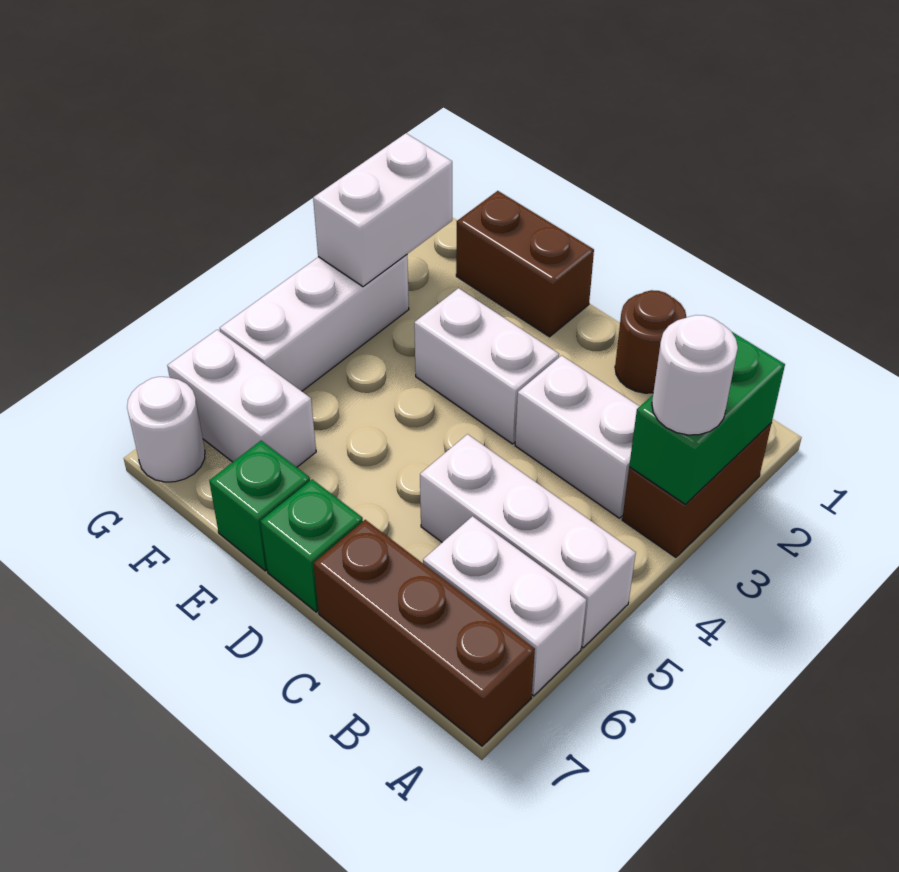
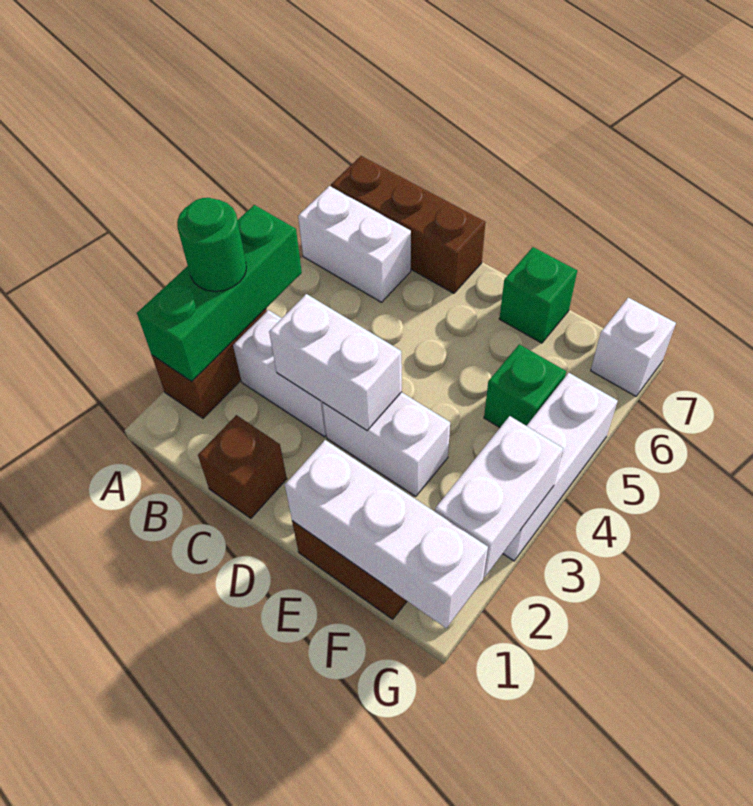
green 1x2 brick [629,332,785,505] -> green 1x3 brick [137,205,302,381]
white 1x1 round brick [652,315,738,435] -> green 1x1 round brick [177,198,246,292]
white 1x3 brick [420,434,636,648] -> white 1x3 brick moved to [285,440,488,628]
brown 1x1 round brick [615,290,687,393] -> brown 1x1 brick [198,415,287,518]
green 1x1 brick [260,479,363,612] -> green 1x1 brick moved to [484,344,566,427]
white 1x2 brick [167,330,316,467] -> white 1x2 brick moved to [269,294,402,430]
white 1x1 round brick [127,377,205,482] -> white 1x1 brick [591,298,676,396]

